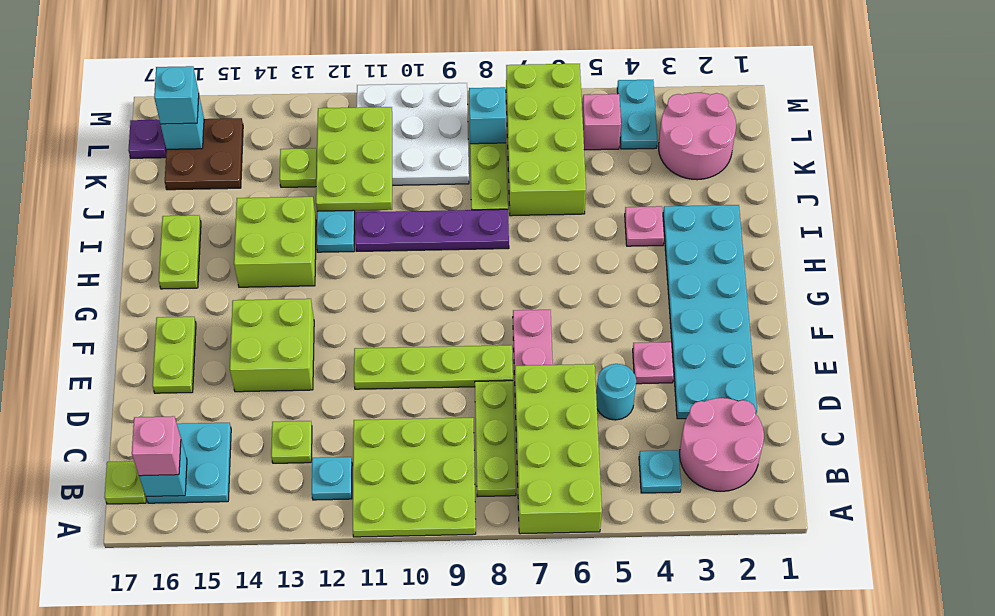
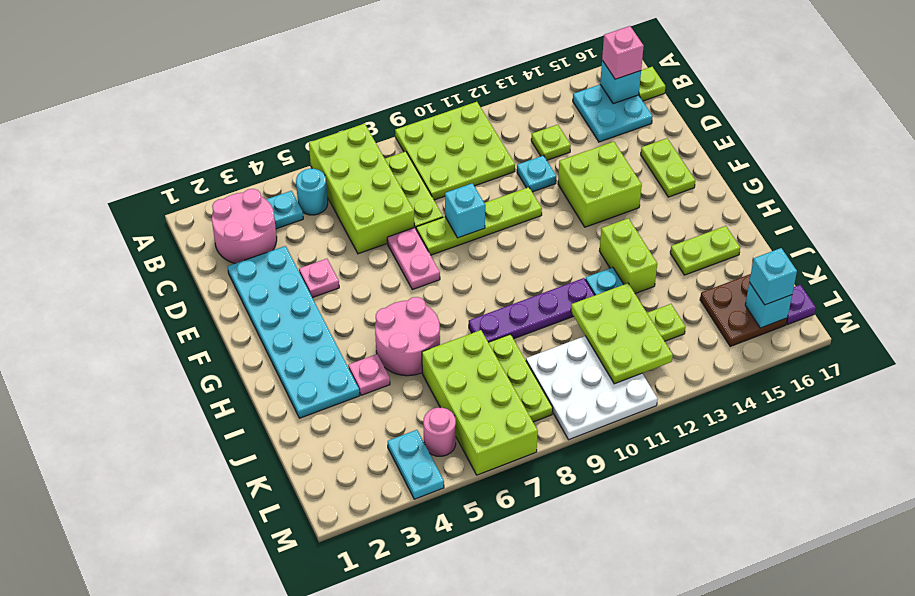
cyan 1x1 plate [312,457,352,500] -> cyan 1x1 plate moved to [517,156,556,192]
cyan 1x1 round brick [596,364,636,420] -> cyan 1x1 round brick moved to [296,169,328,215]
lime 2x2 brick [234,197,316,287] -> lime 1x2 brick [599,218,657,294]
lime 1x2 plate [159,215,201,289] -> lime 1x2 plate turned to [670,226,740,275]
pink 2x2 round brick [659,93,736,180] -> pink 2x2 round brick moved to [375,297,440,376]
pink 1x1 brick [582,94,621,150] -> pink 1x1 round brick [423,408,456,456]
cyan 1x1 brick [469,87,506,144] -> cyan 1x1 brick moved to [445,183,485,238]

